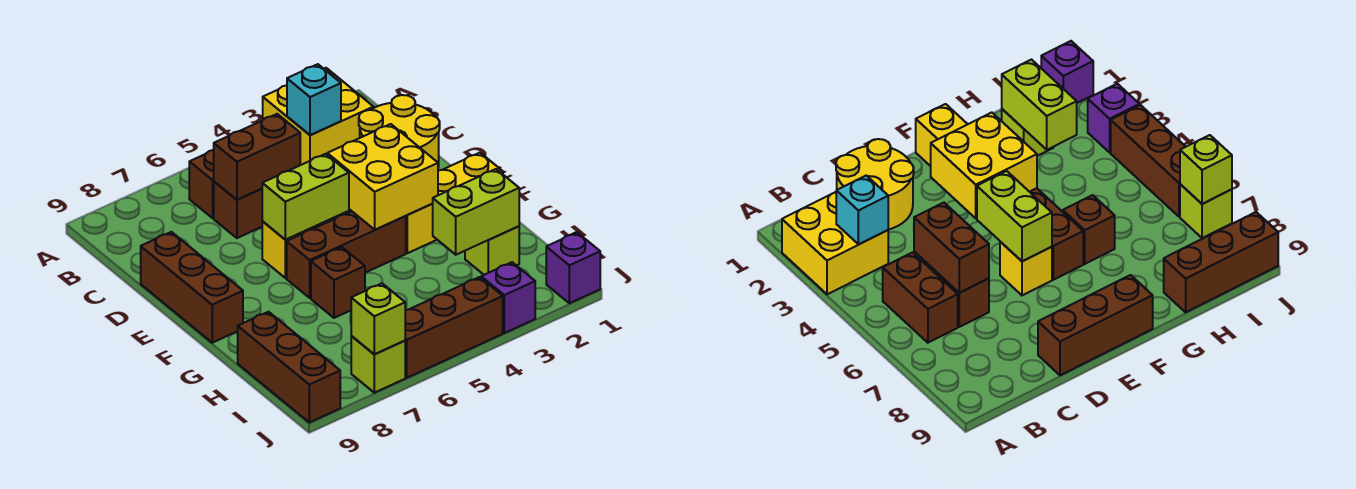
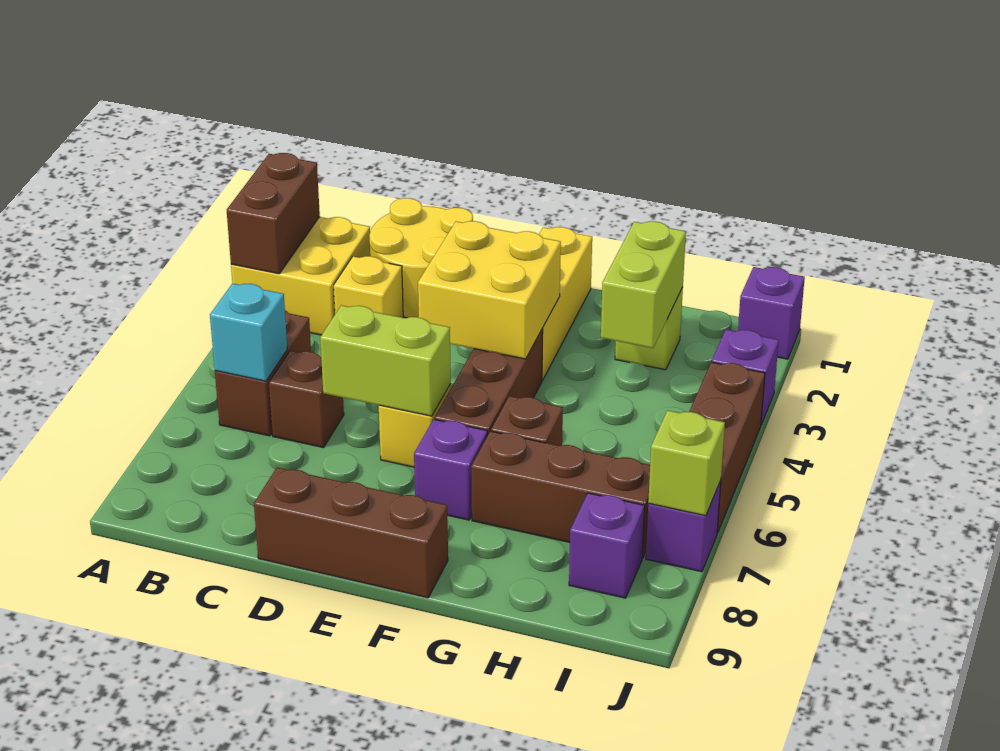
cyan 1x1 brick [287,64,341,135] -> cyan 1x1 brick moved to [210,283,287,381]
none -> yellow 1x1 brick [334,256,403,318]
brown 1x2 brick [214,114,300,200] -> brown 1x2 brick moved to [227,153,320,274]
lime 1x2 brick [262,154,349,240] -> lime 1x2 brick turned to [320,305,451,416]
none -> purple 1x1 brick [414,419,487,520]
brown 1x3 brick [238,312,340,422] -> brown 1x3 brick moved to [471,431,650,559]
none -> purple 1x1 brick [569,493,645,598]
lime 1x1 brick [351,336,405,393] -> purple 1x1 brick [646,481,721,572]

